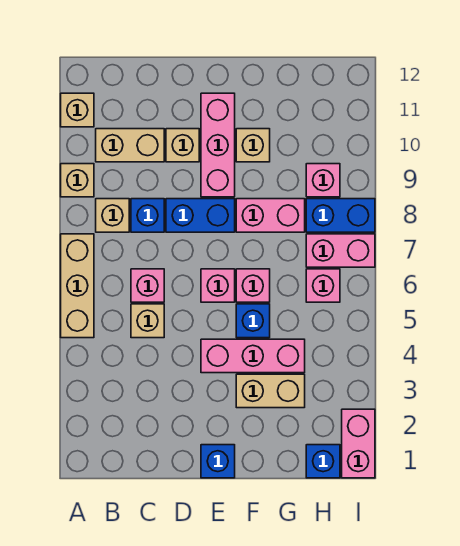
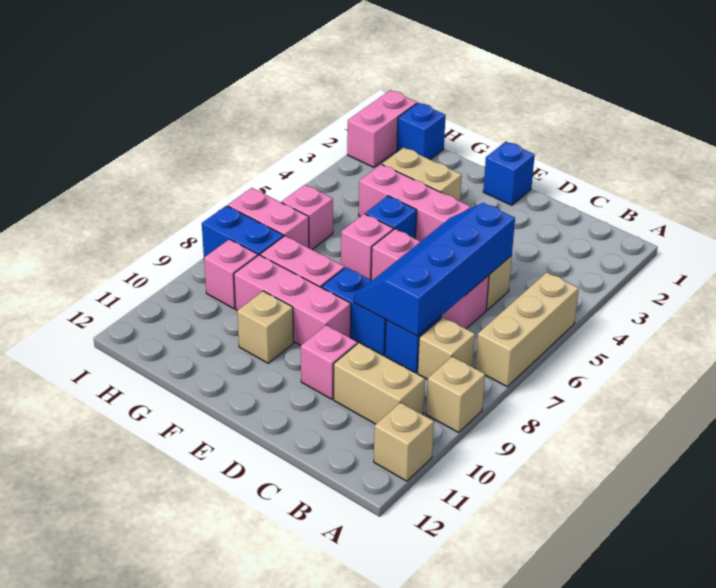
none -> blue 2x4 slope [354,203,515,336]
tan 1x1 brick [166,129,199,162] -> pink 1x1 brick [301,325,357,399]
pink 1x3 brick [201,93,235,197] -> pink 1x3 brick turned to [234,255,351,345]

